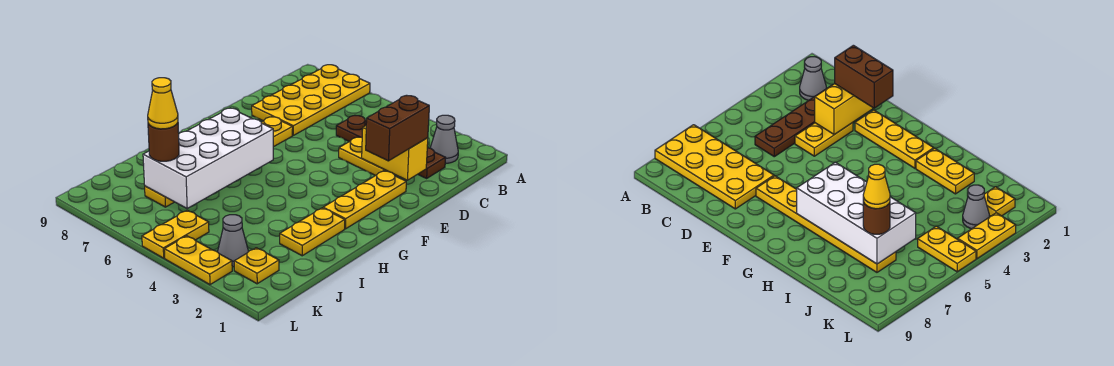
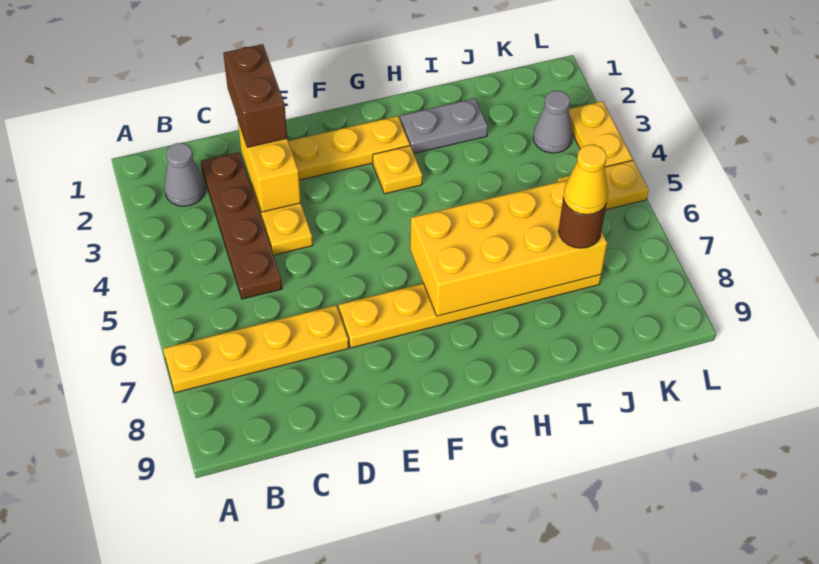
yellow 2x4 plate [252,65,370,135] -> yellow 1x4 plate [163,305,349,393]
brown 1x2 brick [366,95,429,161] -> brown 1x2 brick turned to [223,44,287,147]
white 2x4 brick [143,108,273,208] -> yellow 2x4 brick [410,180,607,316]
yellow 1x2 plate [280,208,345,256] -> grey 1x2 plate [400,99,488,153]
yellow 1x1 plate [234,248,279,284] -> yellow 1x1 plate moved to [373,146,422,194]

